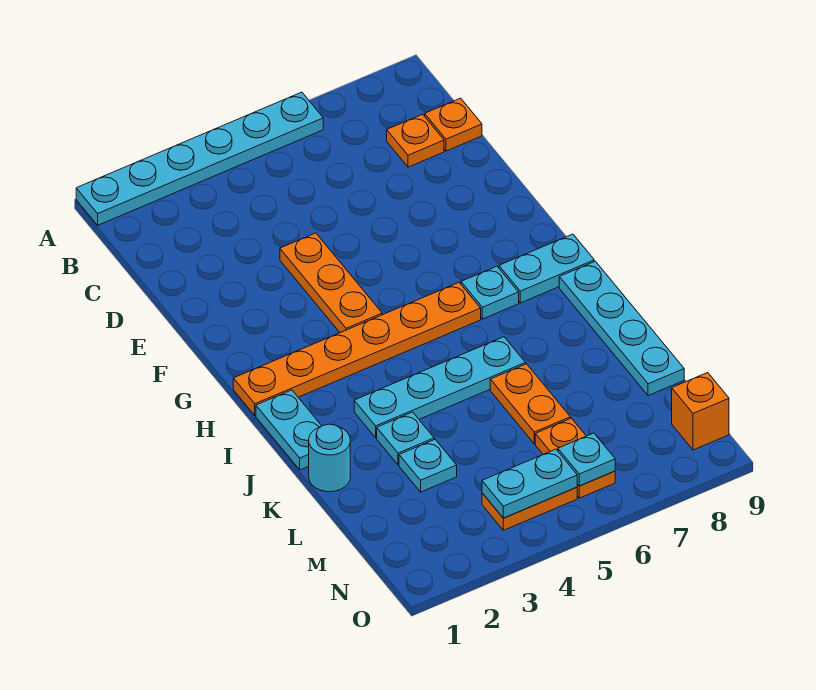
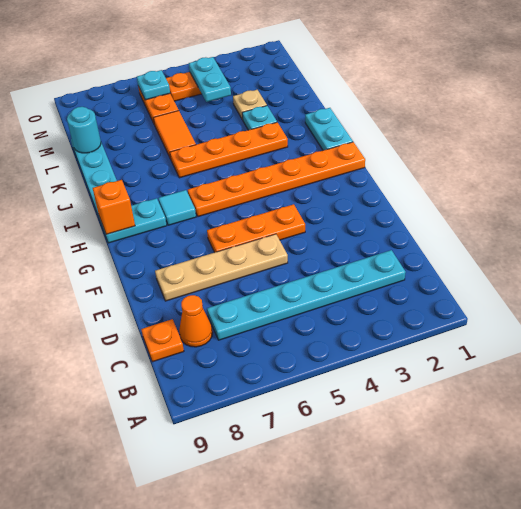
cyan 1x6 plate [76,92,323,225] -> cyan 1x6 plate moved to [207,250,406,340]
orange 1x1 plate [387,114,444,167] -> orange 1x1 cone [179,295,213,347]
orange 1x3 plate [280,233,382,333] -> orange 1x3 plate turned to [207,204,305,252]
none -> tan 1x4 plate [155,234,288,301]
cyan 1x1 plate [461,266,519,319] -> cyan 1x1 tile [159,190,196,225]
cyan 1x4 plate [354,337,526,438] -> orange 1x4 plate [170,122,288,178]
cyan 1x1 round brick [309,424,350,492] -> cyan 1x1 round brick moved to [67,107,101,153]
orange 1x2 plate [490,364,570,444] -> orange 1x2 tile [153,111,196,158]
cyan 1x1 plate [399,439,457,492] -> tan 1x1 plate [233,90,267,120]
cyan 1x2 plate [482,449,577,518] -> cyan 1x2 plate turned to [189,57,231,102]
orange 1x1 brick [672,373,729,450] -> orange 1x1 brick moved to [93,180,135,234]

